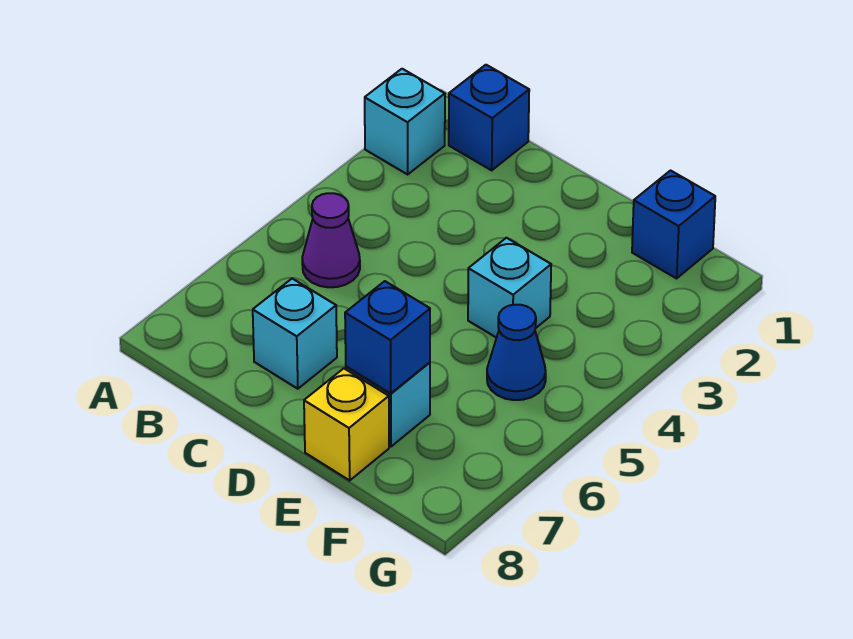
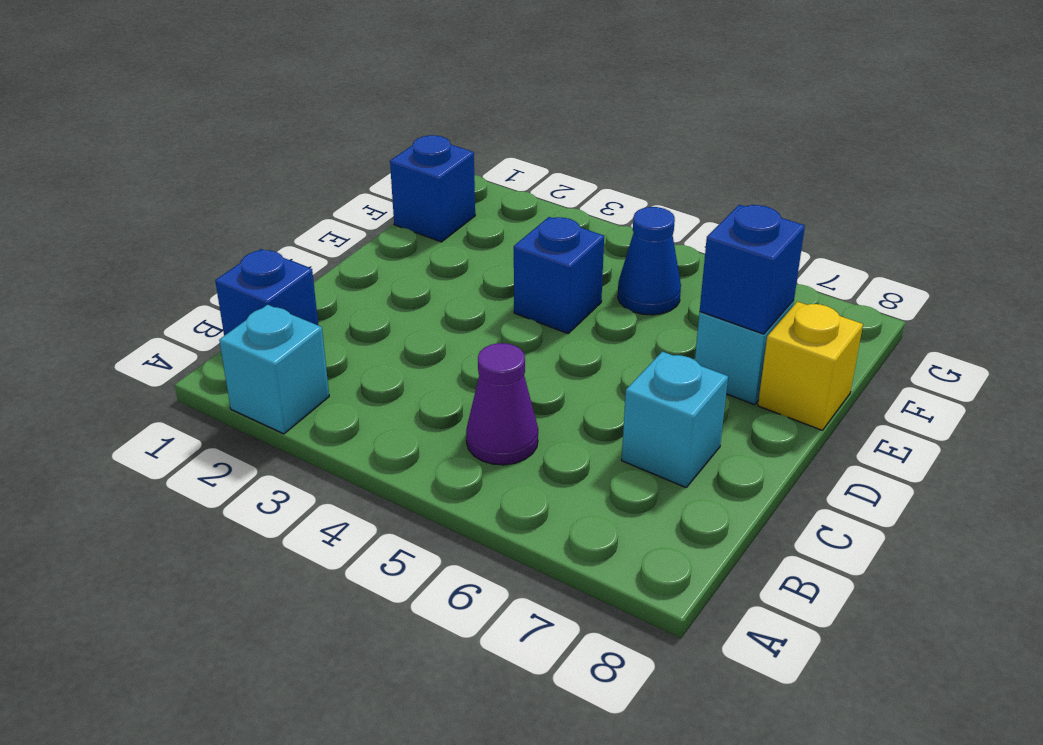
cyan 1x1 brick [468,238,551,338] -> blue 1x1 brick [514,217,604,333]

